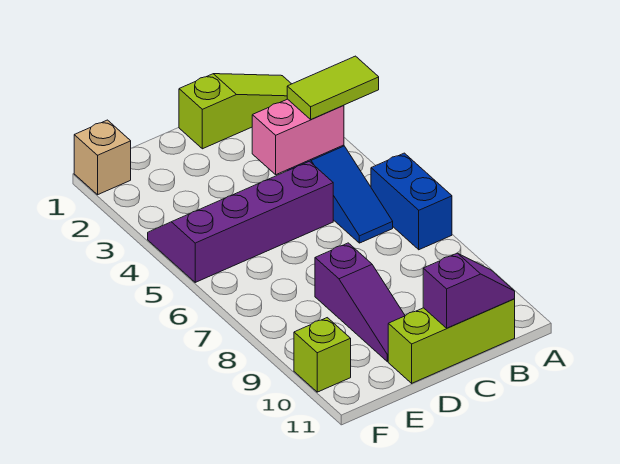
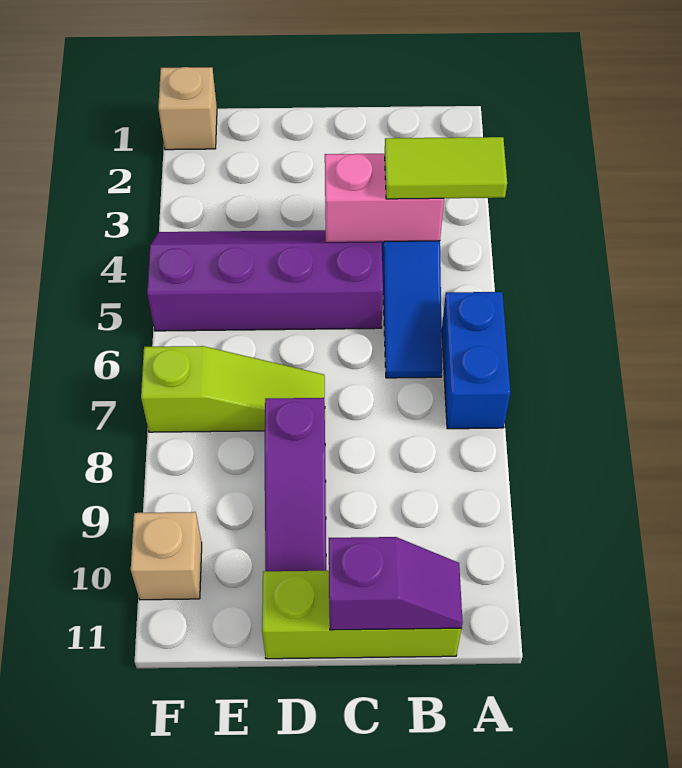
lime 1x3 slope [179,74,291,149] -> lime 1x3 slope moved to [141,346,325,432]
lime 1x1 brick [294,318,351,392] -> tan 1x1 brick [131,512,202,600]

